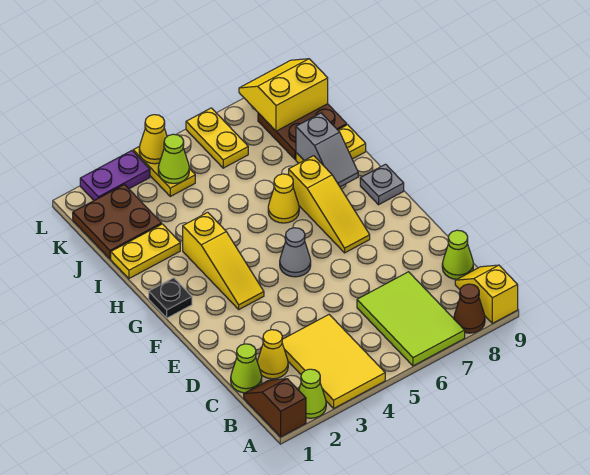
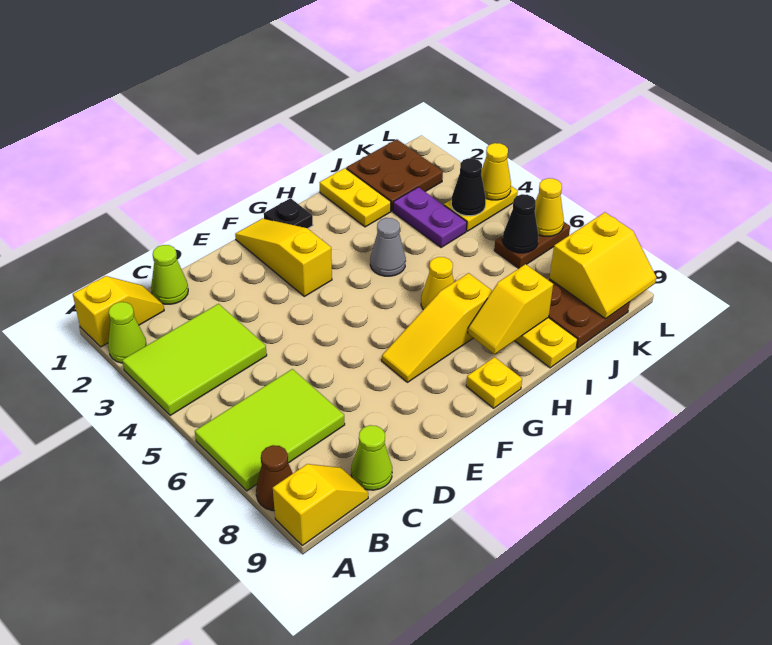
brown 1x2 slope [244,379,306,437] -> yellow 1x2 slope [73,276,164,347]
yellow 2x3 tile [282,315,385,408] -> lime 2x3 tile [122,304,267,416]
yellow 1x1 cone [257,330,288,379] -> yellow 1x1 cone moved to [535,178,564,236]
yellow 1x3 slope [183,212,264,309] -> yellow 1x3 slope turned to [235,218,332,296]
grey 1x1 cone [280,228,311,277] -> grey 1x1 cone moved to [370,218,406,276]
grey 1x1 plate [360,164,404,205] -> yellow 1x1 plate [466,357,522,408]
grey 1x2 slope [296,113,358,187] -> yellow 1x2 slope [468,264,553,354]
lime 1x1 cone [158,134,189,183] -> black 1x1 cone [451,158,486,216]
yellow 1x2 plate [186,108,248,168] -> brown 1x2 plate [494,222,570,268]
none -> black 1x1 cone [503,194,538,253]
yellow 2x2 slope [239,59,328,131] -> yellow 2x2 slope turned to [550,212,656,319]
purple 1x2 plate [80,151,150,200] -> purple 1x2 plate moved to [393,187,467,248]

